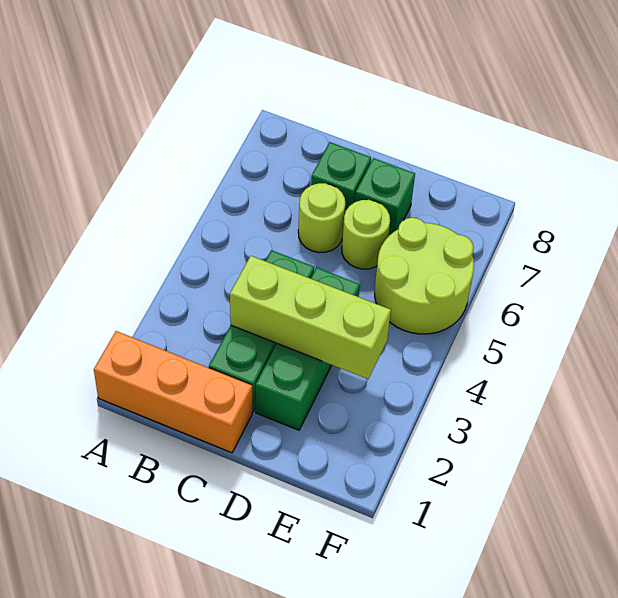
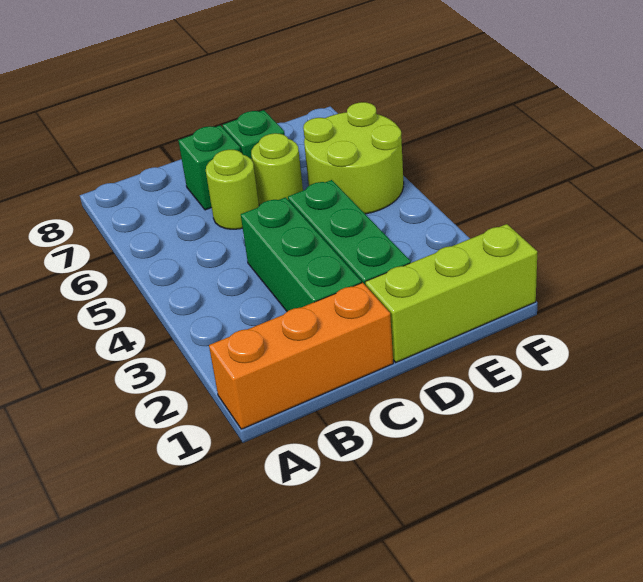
lime 1x3 brick [230,256,391,379] -> lime 1x3 brick moved to [365,224,537,362]

